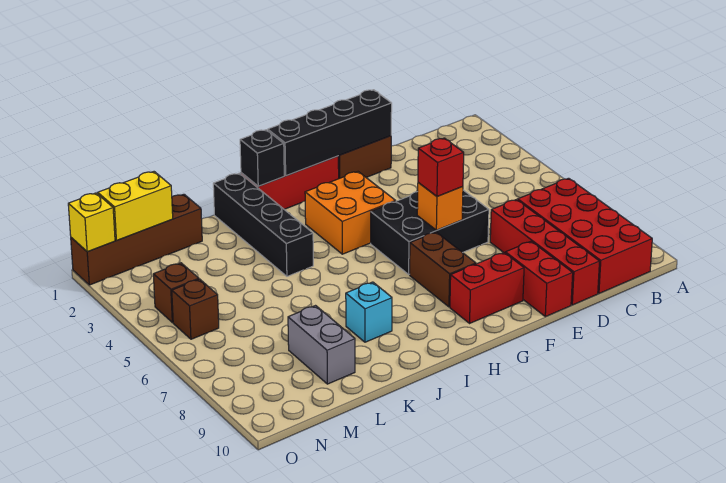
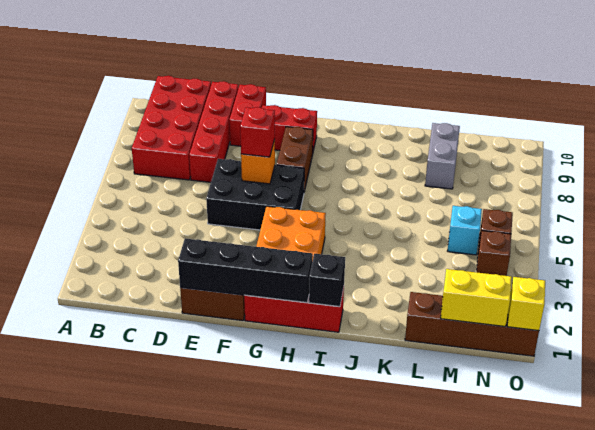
black 1x4 brick [213,173,313,276] -> none
cyan 1x1 brick [346,282,392,342] -> cyan 1x1 brick moved to [448,206,482,255]

